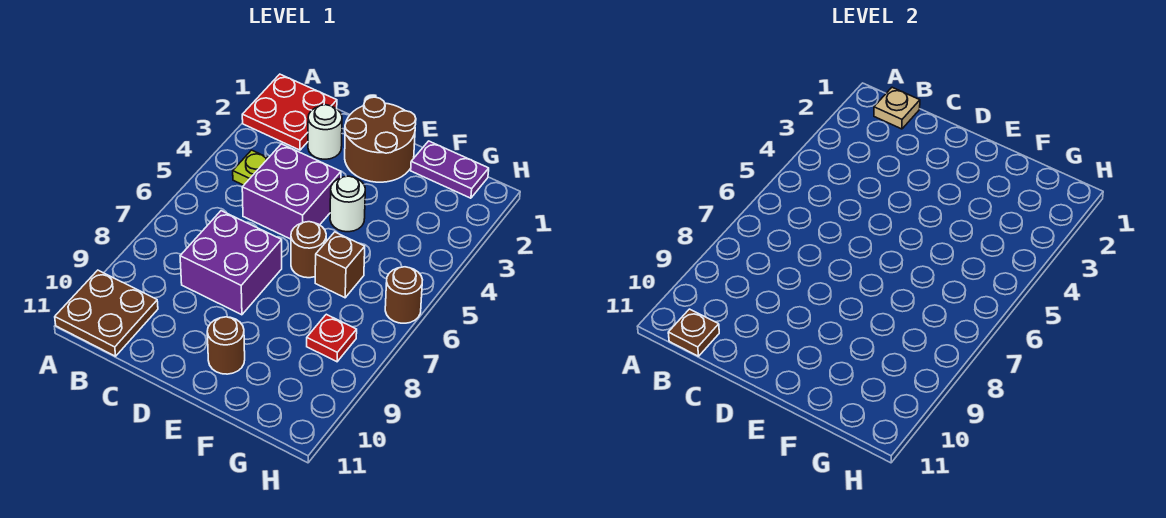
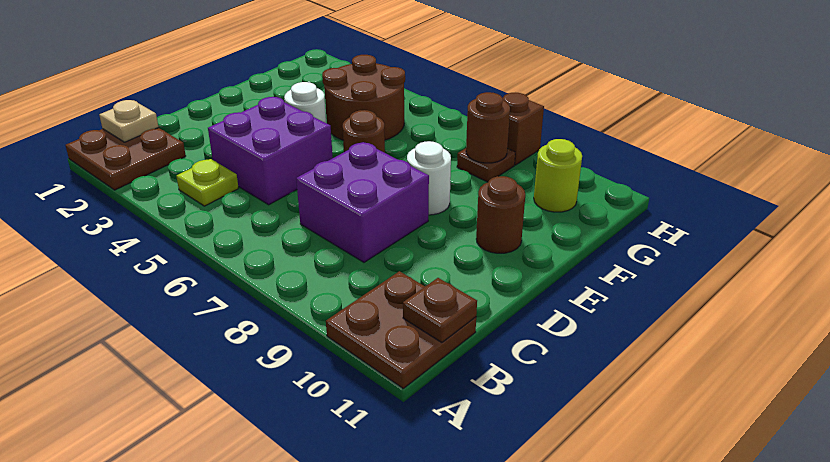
red 2x2 plate [242,74,337,150] -> brown 2x2 plate [65,128,186,190]
white 1x1 round brick [308,105,342,159] -> white 1x1 round brick moved to [407,141,451,215]
brown 2x2 round brick [345,97,416,182] -> brown 2x2 round brick moved to [322,55,405,140]
purple 1x2 plate [411,141,489,198] -> none
brown 1x1 brick [315,232,365,298] -> brown 1x1 brick moved to [503,93,544,165]
red 1x1 plate [307,314,357,362] -> brown 1x1 plate [457,148,515,182]
none -> lime 1x1 round brick [534,139,582,212]
brown 1x1 round brick [385,267,422,323] -> brown 1x1 round brick moved to [466,92,510,163]

